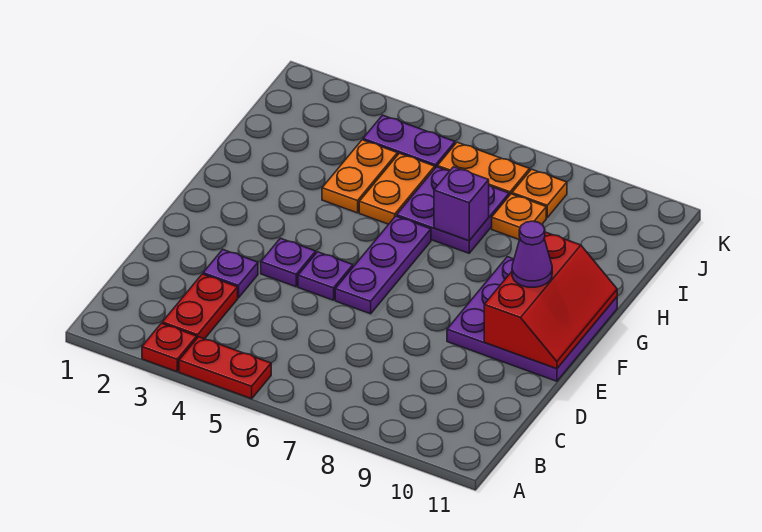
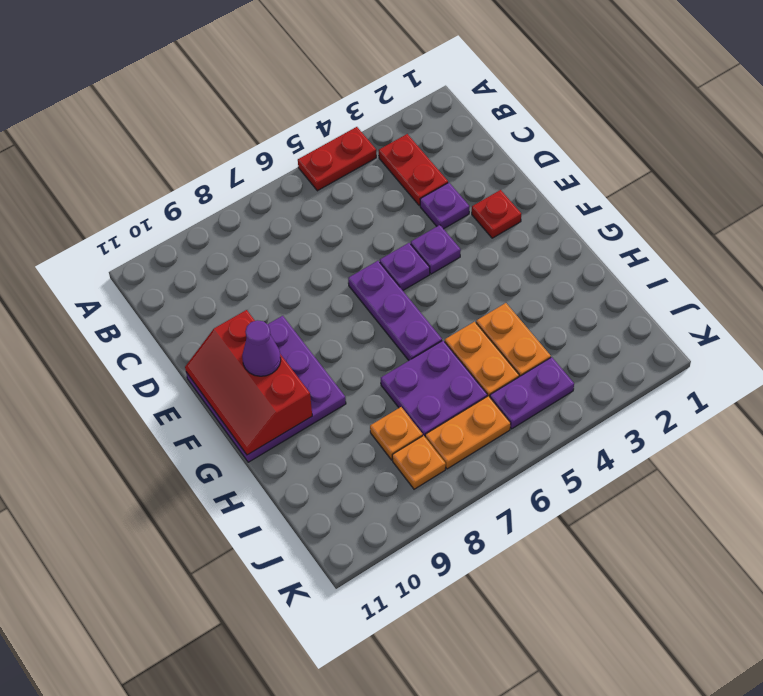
red 1x1 plate [142,323,197,372] -> red 1x1 plate moved to [472,190,521,238]
purple 1x1 brick [434,167,489,241] -> none

